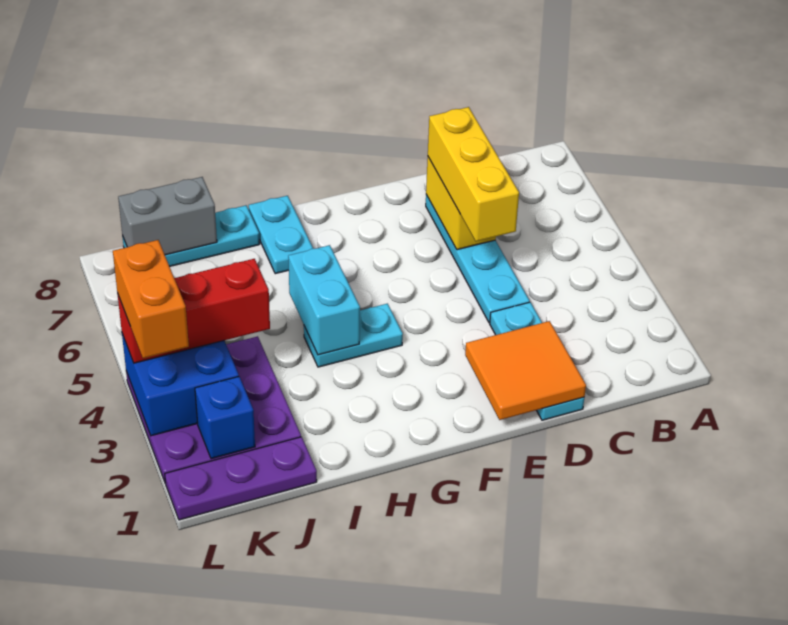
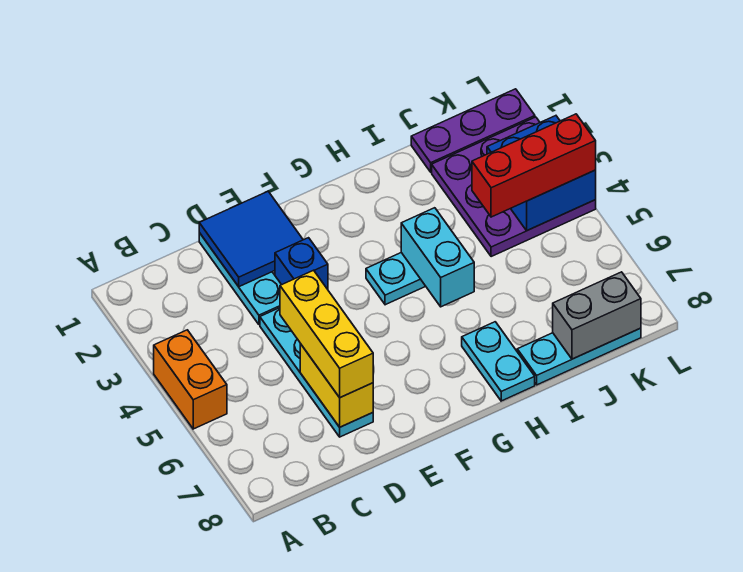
orange 2x2 tile [465,321,586,420] -> blue 2x2 tile [199,192,303,287]
blue 1x1 brick [195,377,255,459] -> blue 1x1 brick moved to [275,238,328,289]
orange 1x2 brick [113,240,189,358] -> orange 1x2 brick moved to [154,330,227,429]

